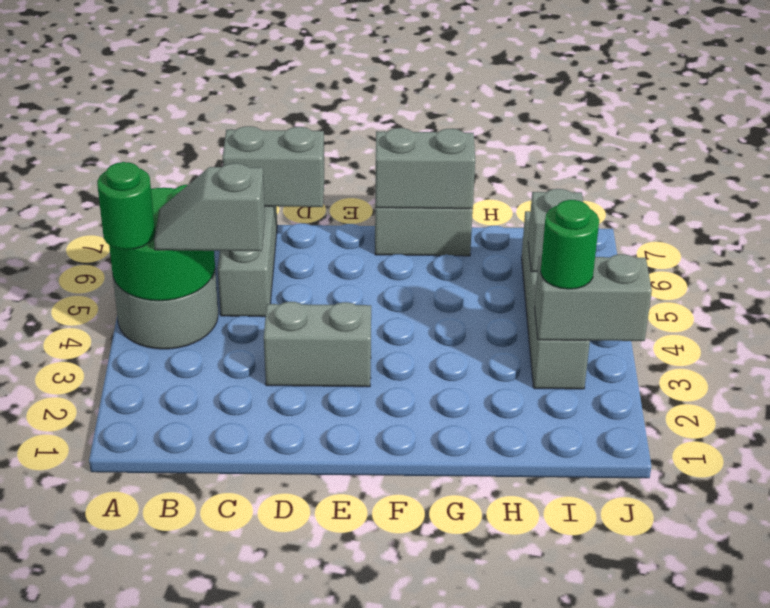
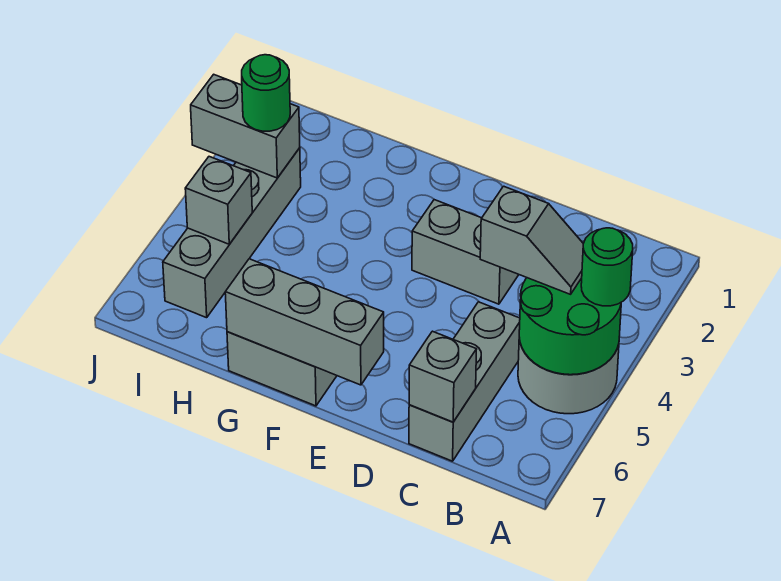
grey 1x2 brick [223,126,324,207] -> grey 1x1 brick [409,331,477,422]
grey 1x2 brick [375,128,475,209] -> grey 1x3 brick [225,259,384,385]

